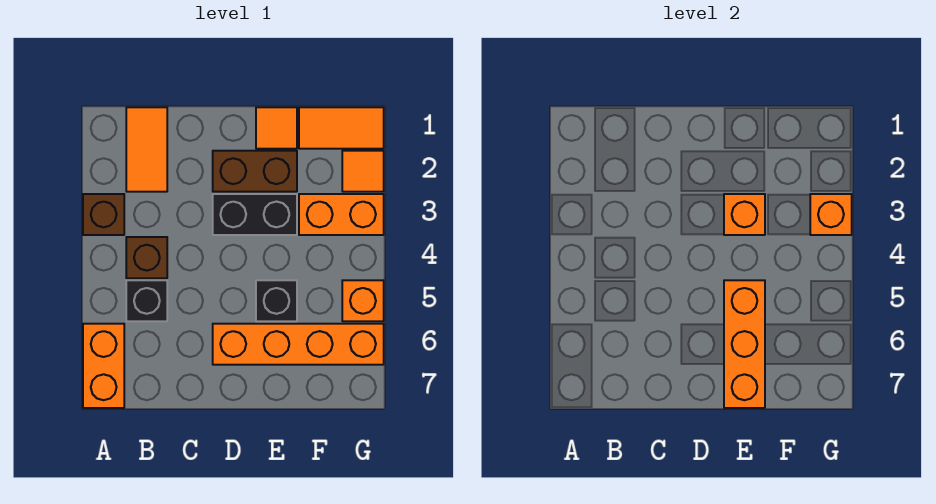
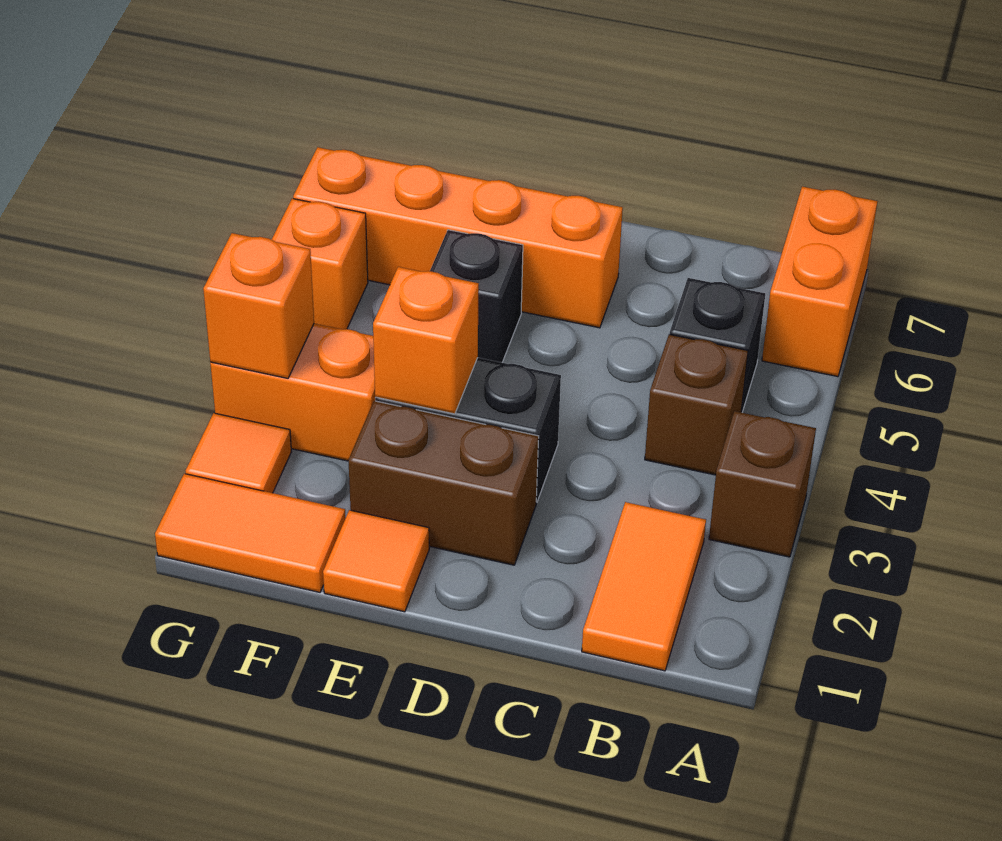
orange 1x3 brick [724,280,765,408] -> none

